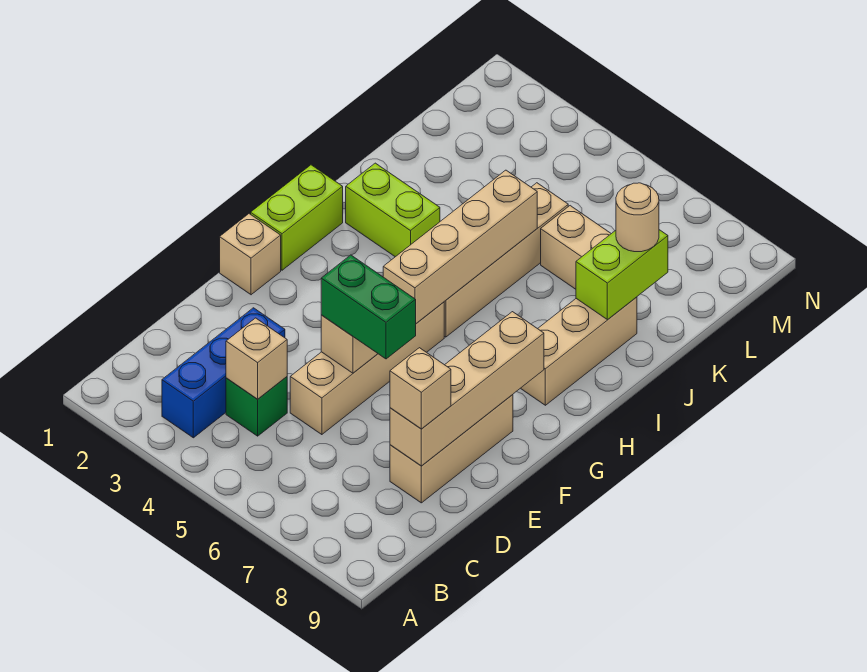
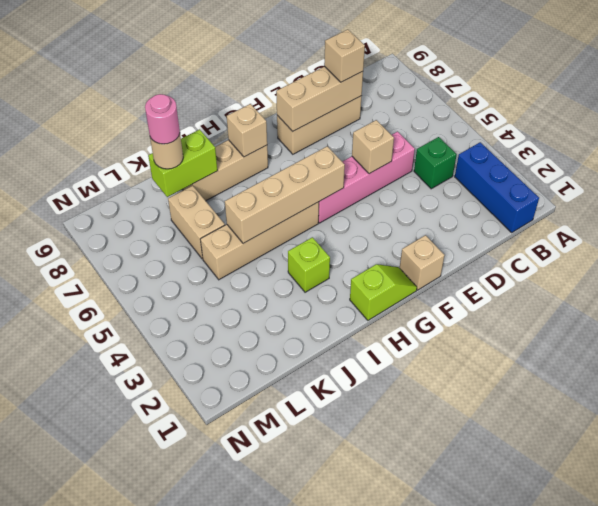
blue 1x3 brick [162,308,285,438] -> blue 1x3 brick turned to [455,142,539,232]
tan 1x1 brick [226,318,287,399] -> tan 1x1 brick moved to [227,104,267,157]
tan 1x4 brick [290,302,444,435] -> pink 1x4 brick [318,132,415,223]
tan 1x4 brick [390,312,544,466] -> tan 1x3 brick [276,66,363,131]
green 1x2 brick [321,255,416,359] -> none
lime 1x2 brick [251,165,343,270] -> lime 1x2 slope [350,264,417,320]
lime 1x2 brick [346,163,440,257] -> lime 1x1 brick [288,237,330,292]
none -> pink 1x1 round brick [145,94,180,144]

